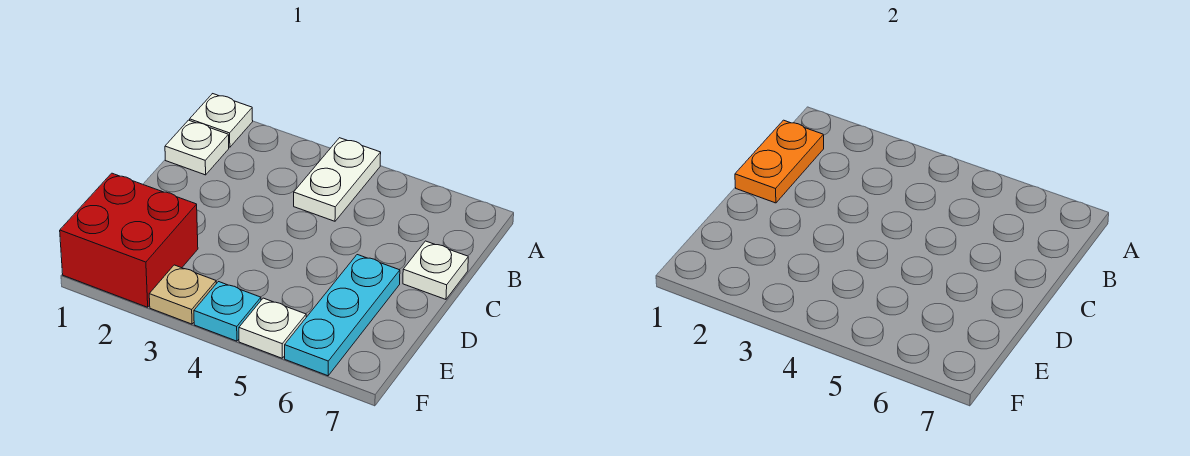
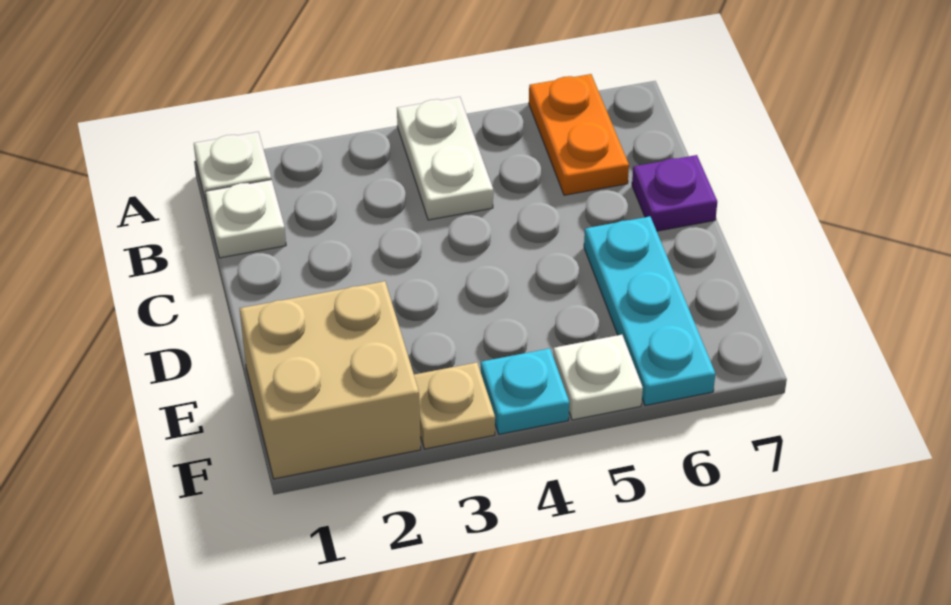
orange 1x2 plate [735,120,824,203] -> orange 1x2 plate moved to [529,74,629,195]
white 1x1 plate [403,241,468,299] -> purple 1x1 plate [632,155,717,231]
red 2x2 brick [60,173,198,307] -> tan 2x2 brick [239,281,421,479]

